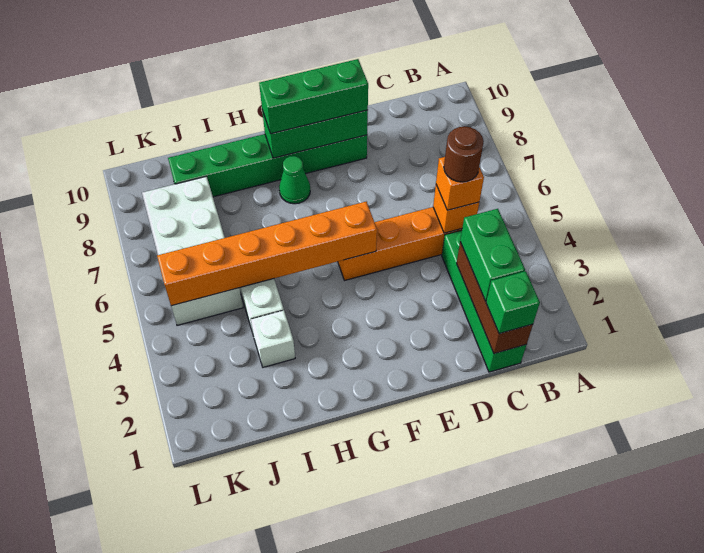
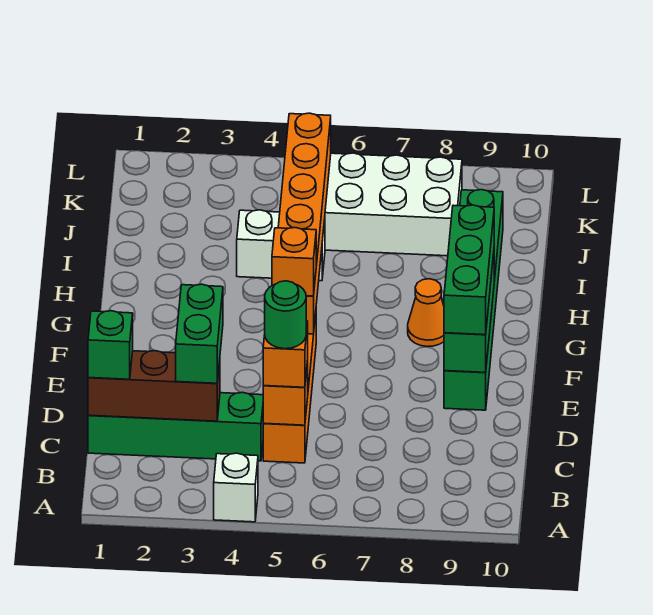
green 1x2 brick [460,209,525,301] -> green 1x2 brick turned to [175,284,223,383]
brown 1x1 round brick [444,127,484,182] -> green 1x1 round brick [265,281,306,349]
none -> orange 1x1 brick [272,228,316,296]
green 1x1 cone [279,156,310,204] -> orange 1x1 cone [408,279,444,347]
white 1x1 brick [251,310,295,367] -> white 1x1 brick moved to [214,453,258,522]

